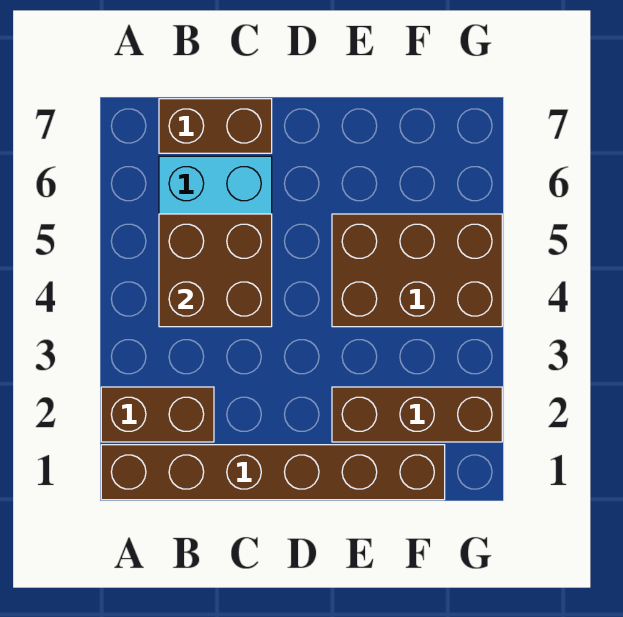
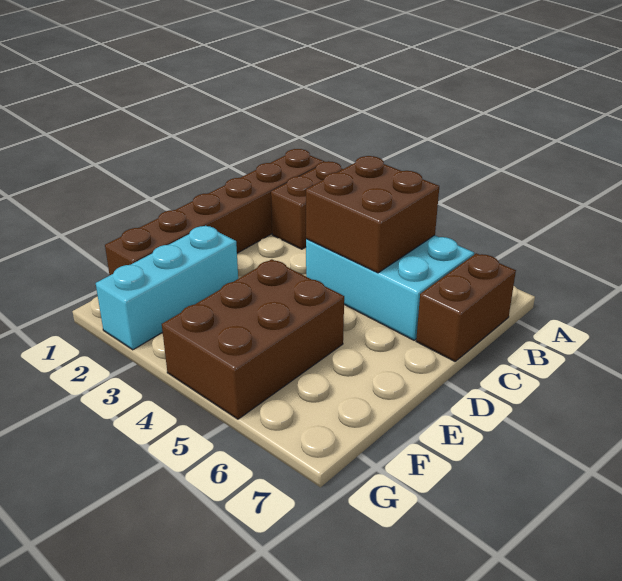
brown 1x3 brick [332,387,502,442] -> cyan 1x3 brick [96,226,238,350]

